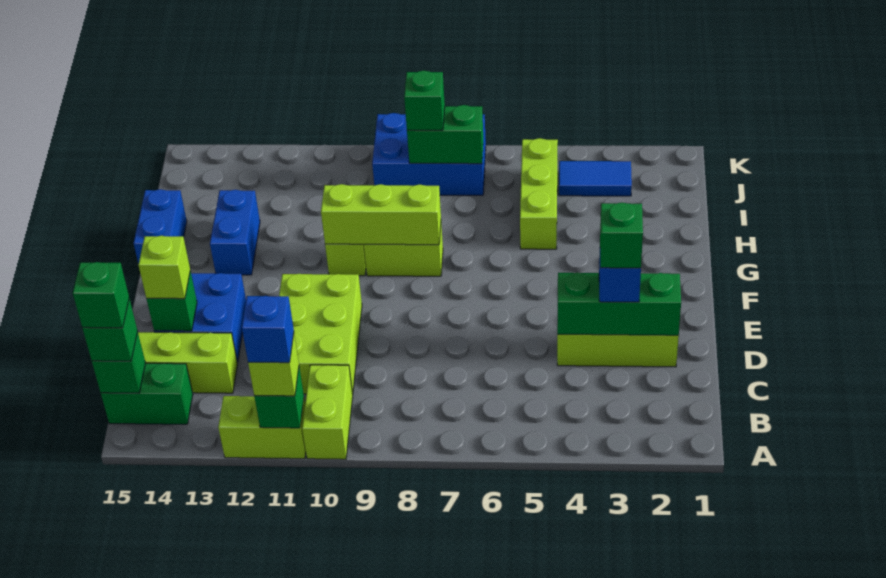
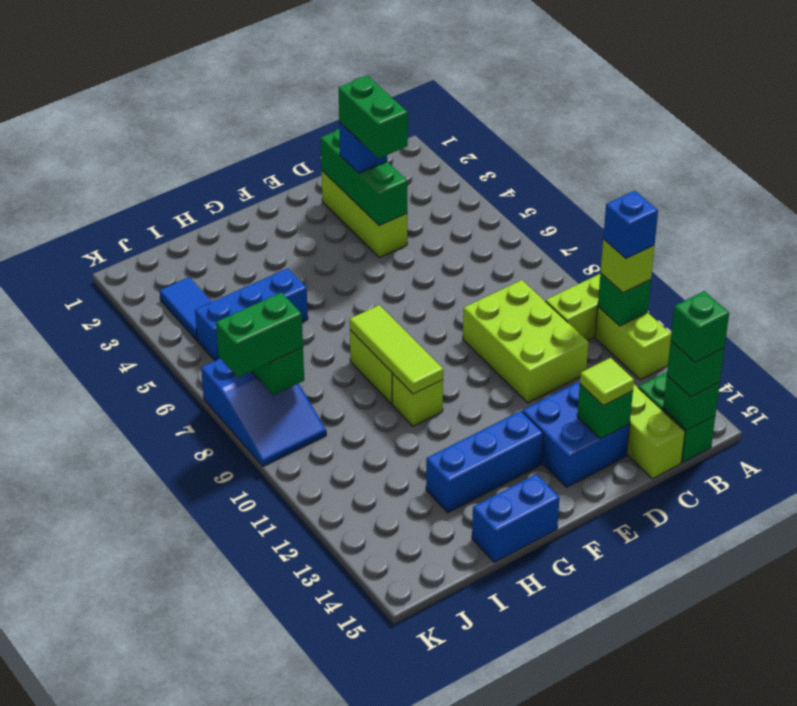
lime 2x3 brick [279,274,362,394] -> lime 2x3 brick turned to [463,280,589,403]
green 1x1 brick [600,202,643,268] -> green 1x2 brick [338,76,408,158]
lime 1x1 brick [138,236,190,299] -> lime 1x1 tile [580,358,634,406]
lime 1x3 brick [321,184,441,245] -> lime 1x3 tile [350,305,443,394]
blue 1x2 brick [210,190,260,275] -> blue 1x3 brick [426,411,543,513]
lime 1x3 brick [520,138,558,249] -> blue 1x3 brick [195,268,308,361]
blue 2x3 brick [372,113,486,195] -> blue 2x3 slope [201,358,326,466]
green 1x1 brick [404,71,445,130] -> green 1x2 brick [216,293,303,377]

